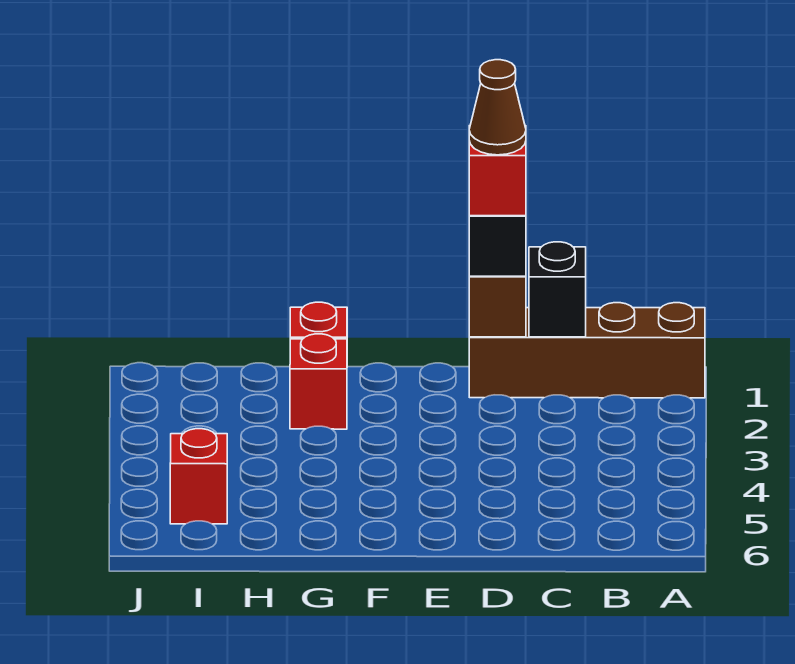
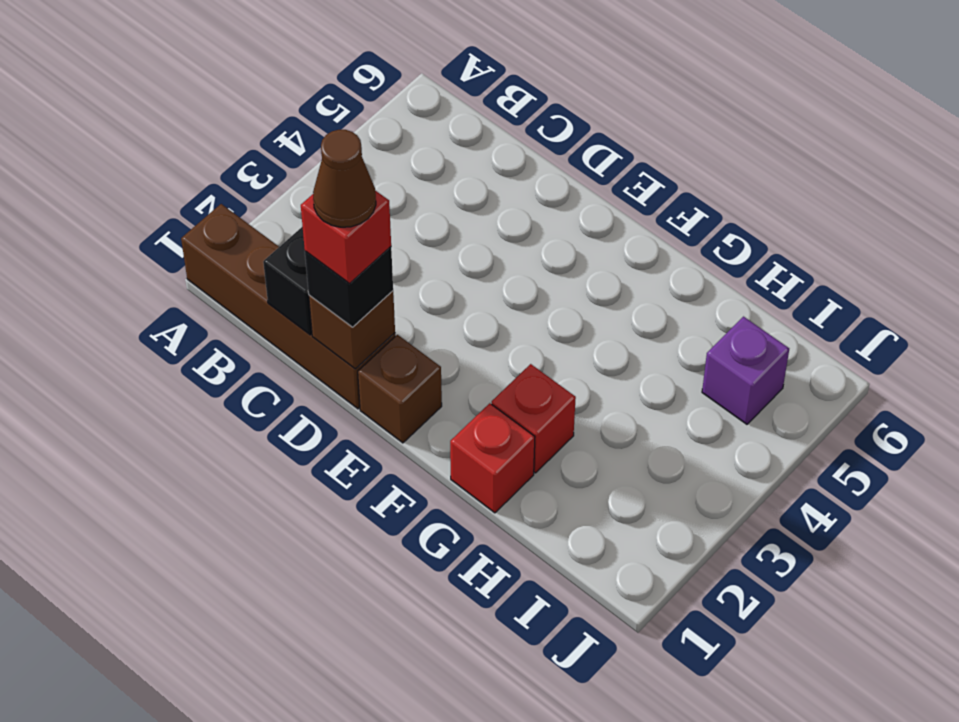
none -> brown 1x1 brick [358,335,442,443]
red 1x1 brick [170,429,227,524] -> purple 1x1 brick [702,317,789,424]

